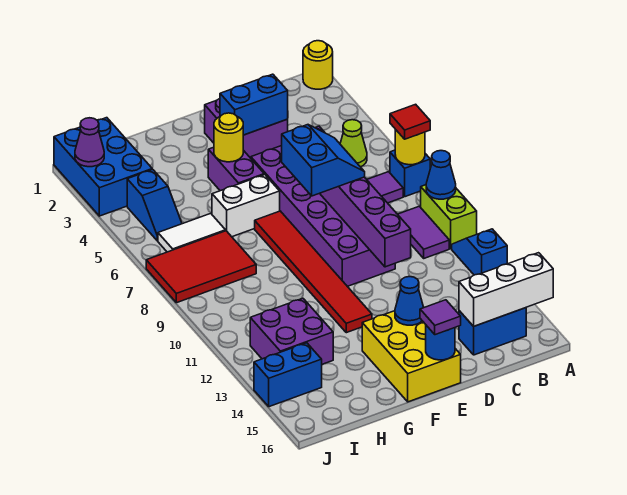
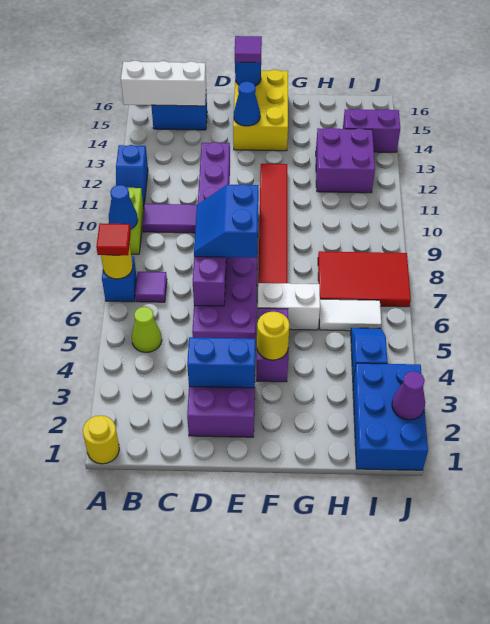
purple 1x2 tile [398,206,449,258] -> purple 1x2 tile turned to [142,204,197,233]
blue 1x2 brick [254,343,322,407] -> purple 1x2 brick [343,109,400,152]

